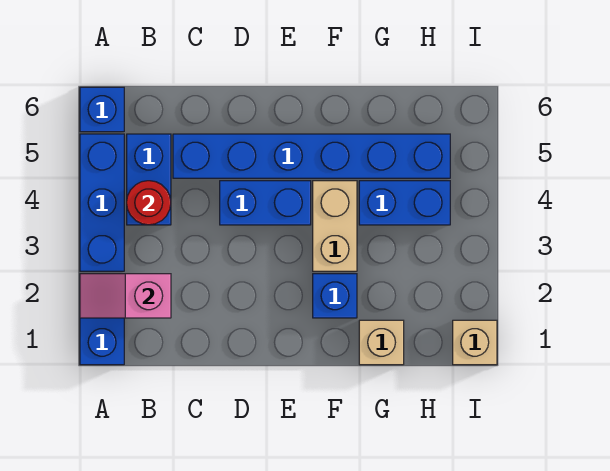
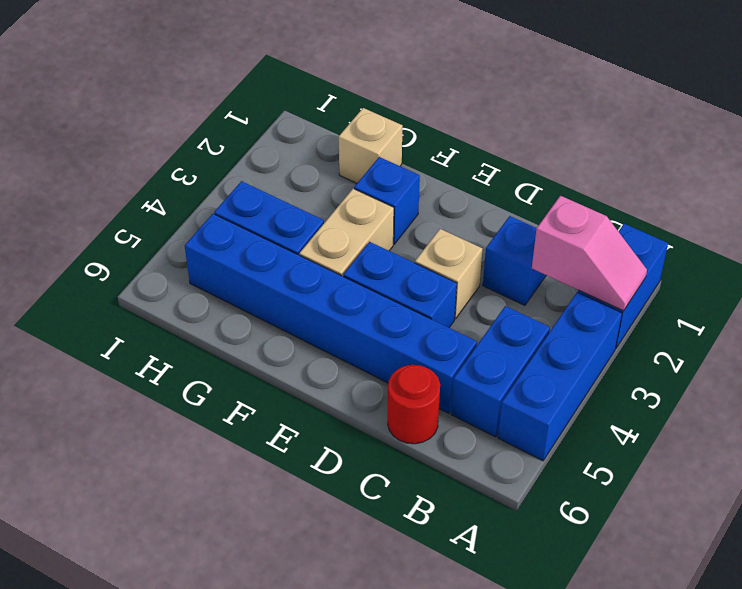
blue 1x1 brick [80,87,124,132] -> blue 1x1 brick moved to [483,216,546,305]
red 1x1 round brick [127,181,171,225] -> red 1x1 round brick moved to [388,365,440,444]
tan 1x1 brick [453,320,497,365] -> tan 1x1 brick moved to [415,229,482,319]

